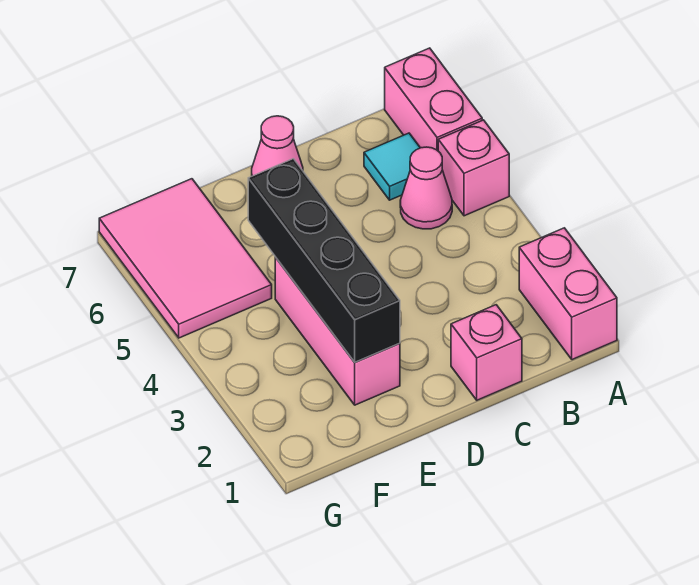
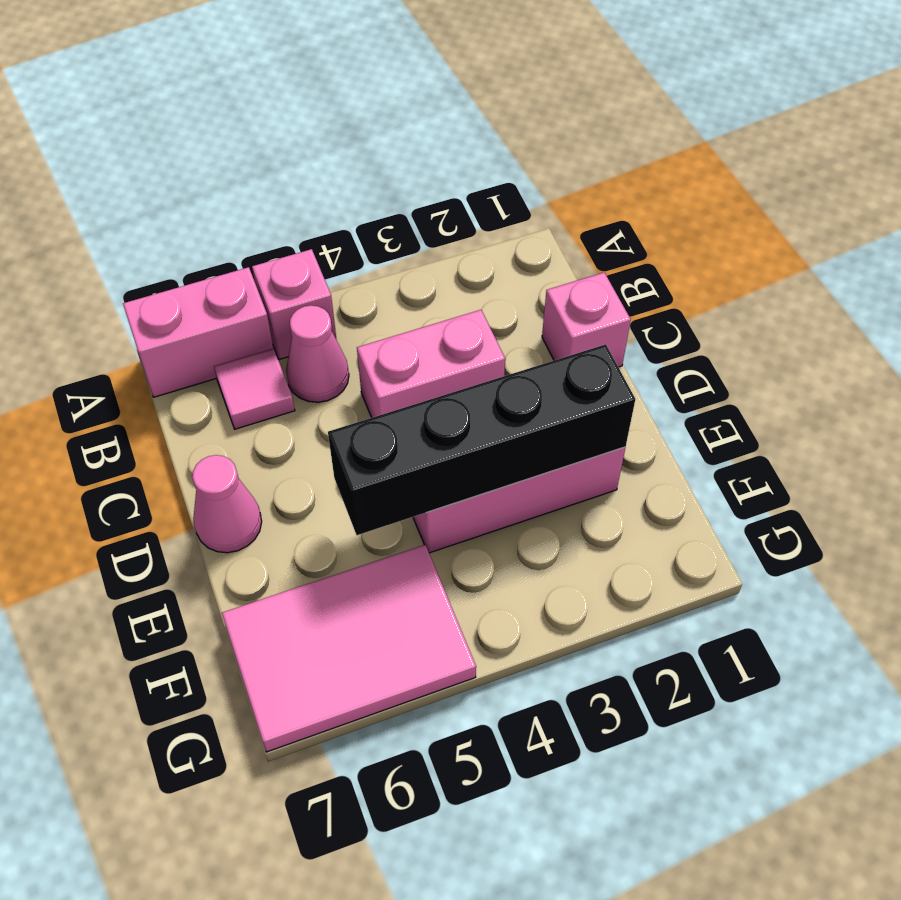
pink 1x2 brick [519,228,617,360] -> pink 1x2 brick moved to [357,310,505,418]
cyan 1x1 tile [364,133,420,200] -> pink 1x1 tile [214,348,295,429]

